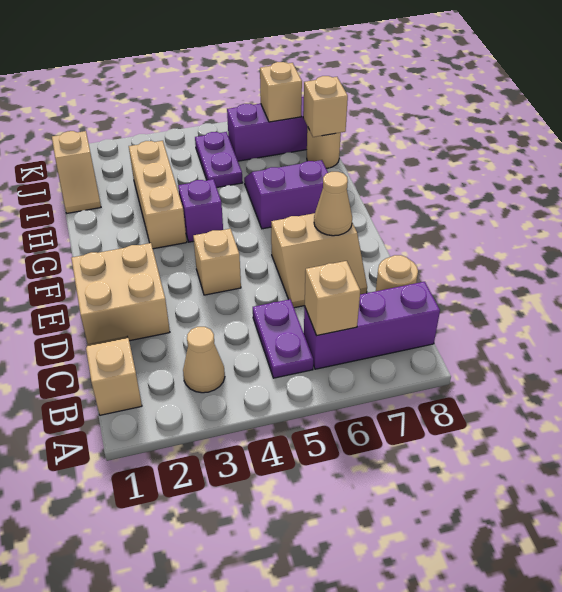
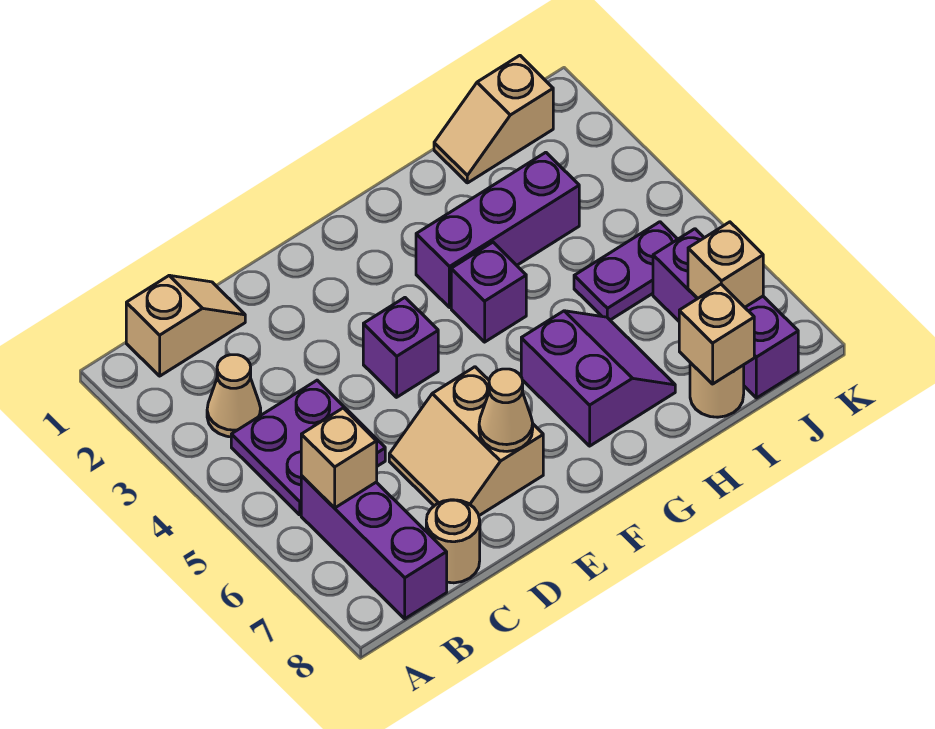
purple 1x2 plate [253,299,313,378] -> purple 2x2 plate [231,380,385,515]
tan 2x2 brick [71,243,170,344] -> none
tan 1x1 brick [193,229,241,295] -> purple 1x1 brick [363,298,438,397]
tan 1x3 brick [129,141,187,249] -> purple 1x3 brick [416,152,579,308]

